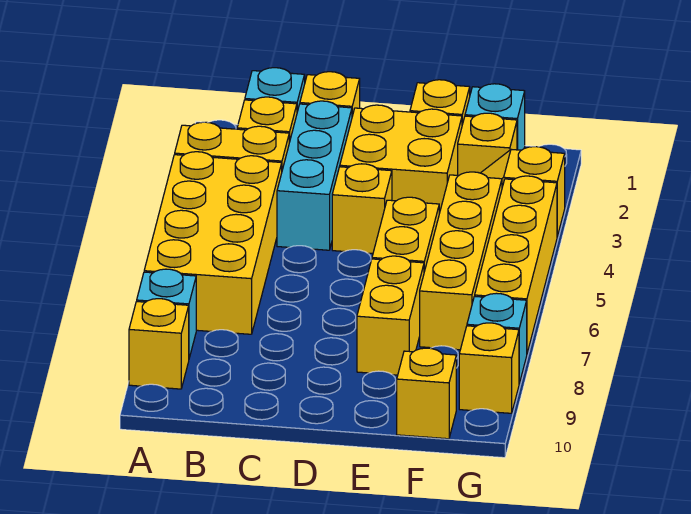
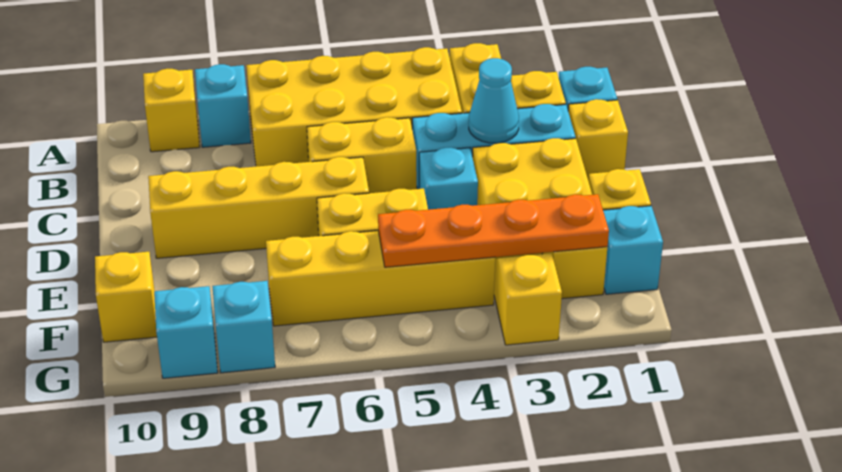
none -> cyan 1x1 cone [469,58,519,143]
yellow 1x1 brick [332,164,392,254] -> cyan 1x1 brick [419,148,478,210]
yellow 1x2 brick [357,256,424,375] -> yellow 1x2 brick moved to [307,117,417,193]
none -> orange 1x4 plate [378,194,609,267]
yellow 1x4 brick [475,176,557,353] -> yellow 1x4 brick moved to [148,157,369,258]
yellow 1x1 brick [459,323,519,413] -> cyan 1x1 brick [154,286,218,378]

